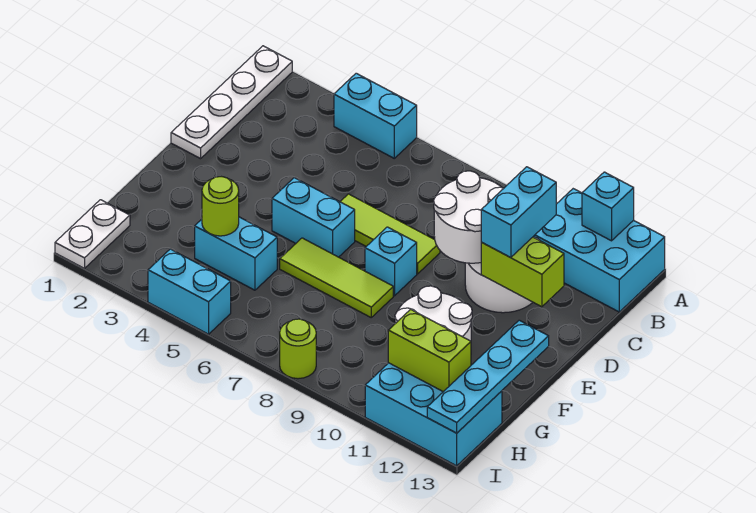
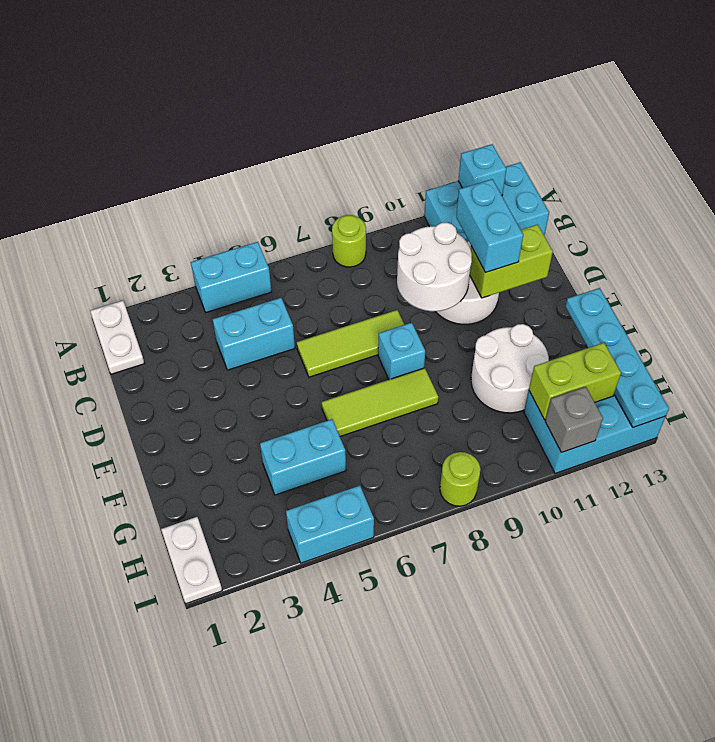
white 1x4 plate [171,46,292,159] -> white 1x2 plate [90,301,145,374]
cyan 1x2 brick [272,178,355,257] -> cyan 1x2 brick moved to [213,298,295,370]
lime 1x1 round brick [202,177,239,236] -> lime 1x1 round brick moved to [332,215,366,267]
none -> grey 1x1 brick [545,387,603,452]

